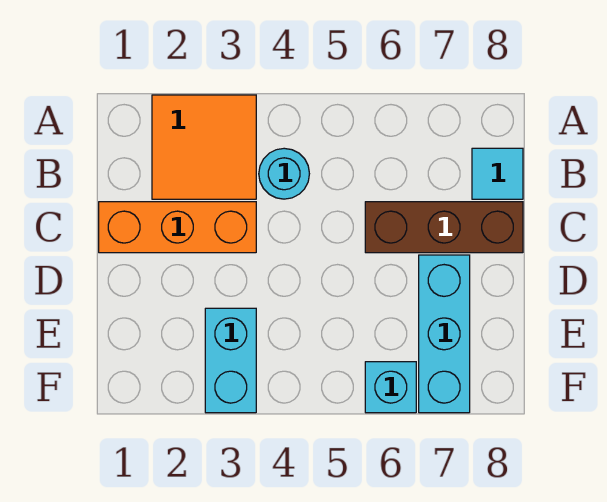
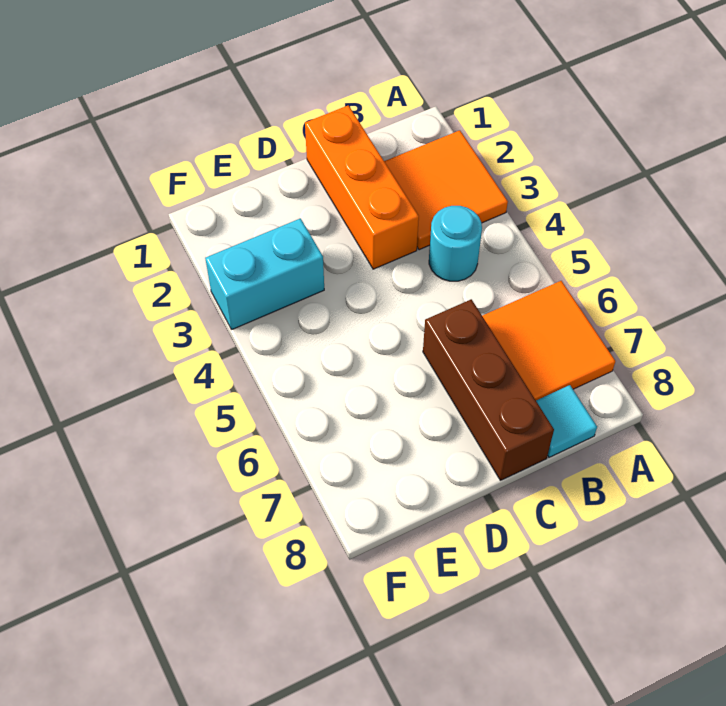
none -> orange 2x2 tile [482,281,615,400]
cyan 1x3 brick [419,255,470,413] -> none
cyan 1x1 brick [365,362,416,413] -> none

